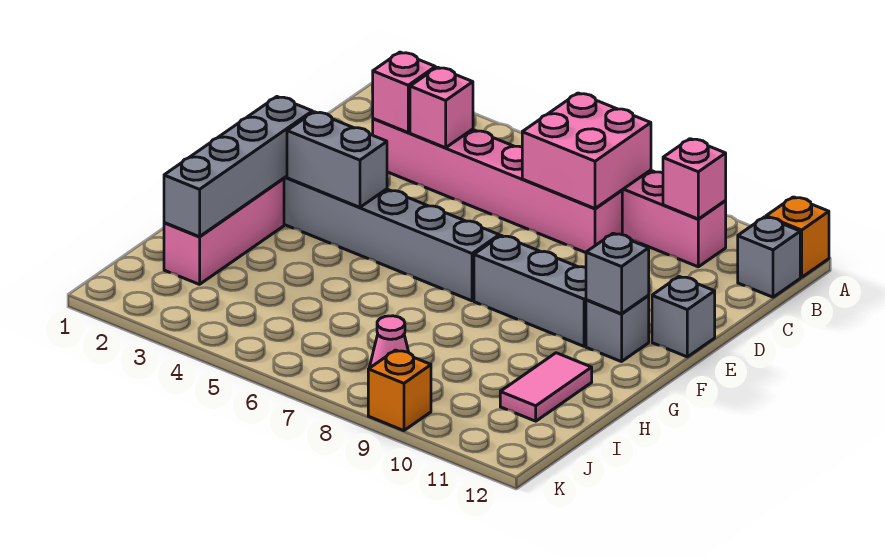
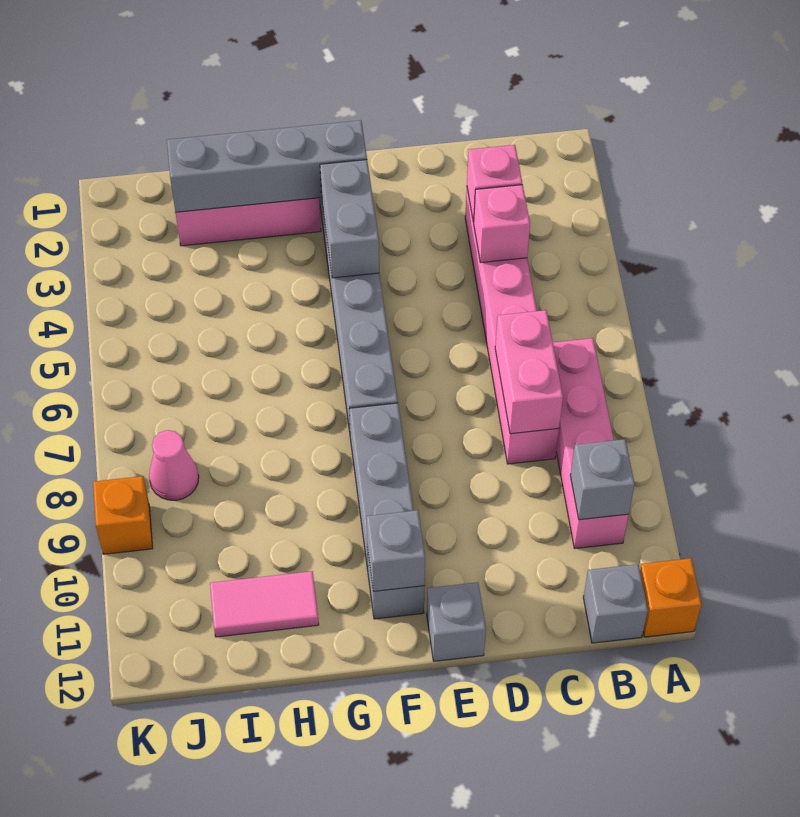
pink 2x2 brick [522,93,651,208] -> pink 1x2 brick [495,310,563,434]
pink 1x1 brick [663,139,726,219] -> grey 1x1 brick [570,439,635,520]

